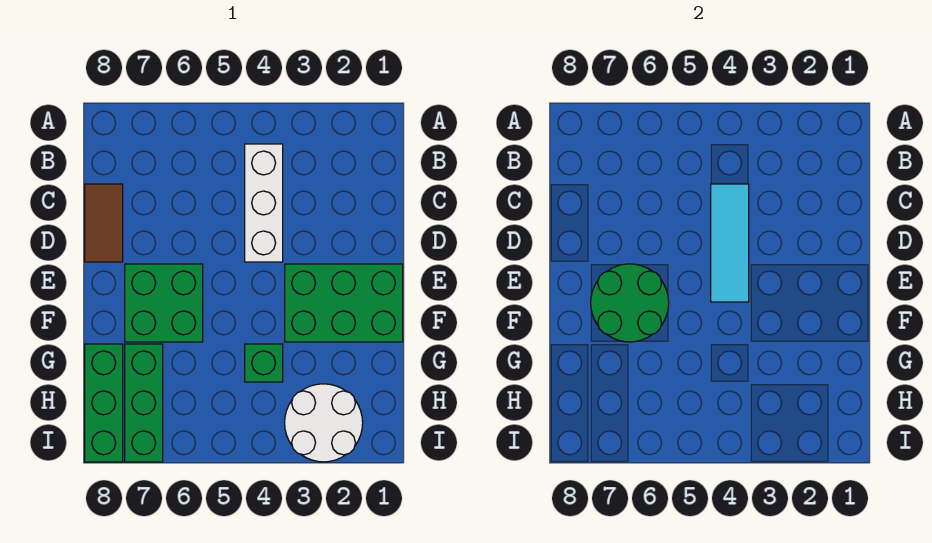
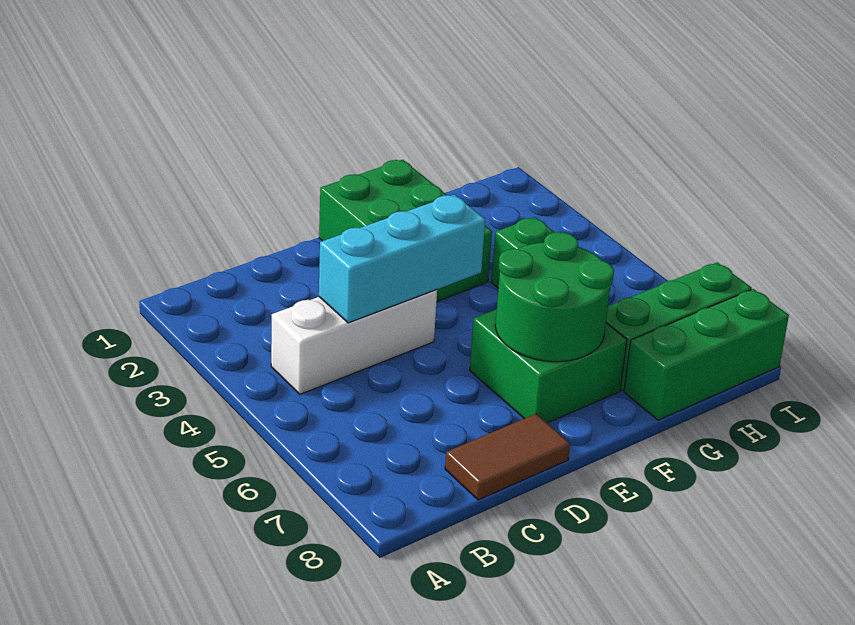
cyan 1x3 tile [711,184,749,302] -> cyan 1x3 brick [319,194,485,323]
white 2x2 round brick [285,384,363,462] -> none

